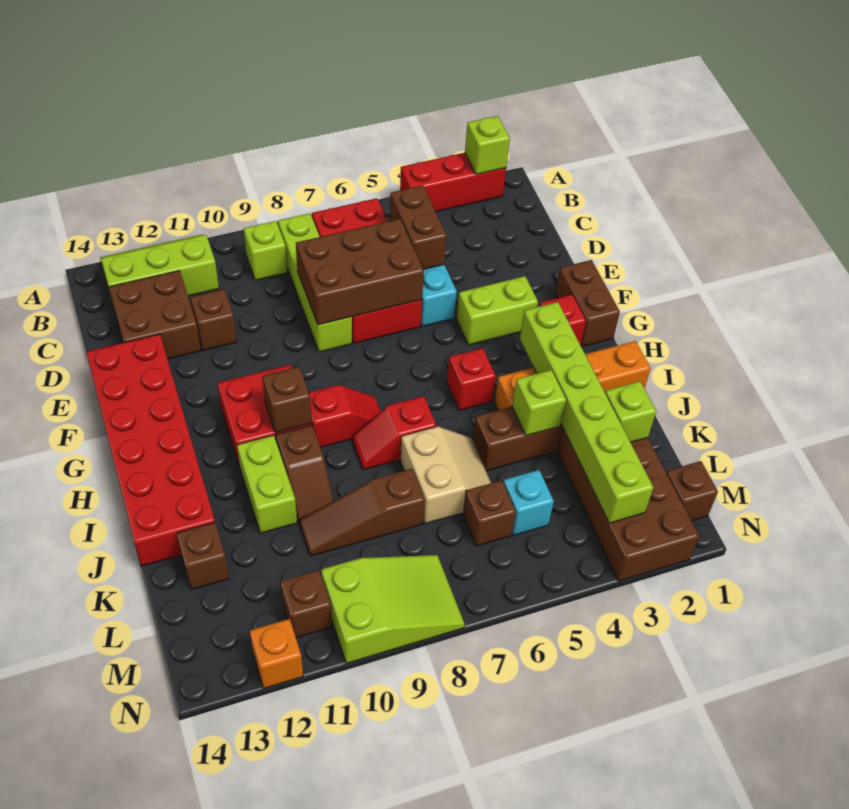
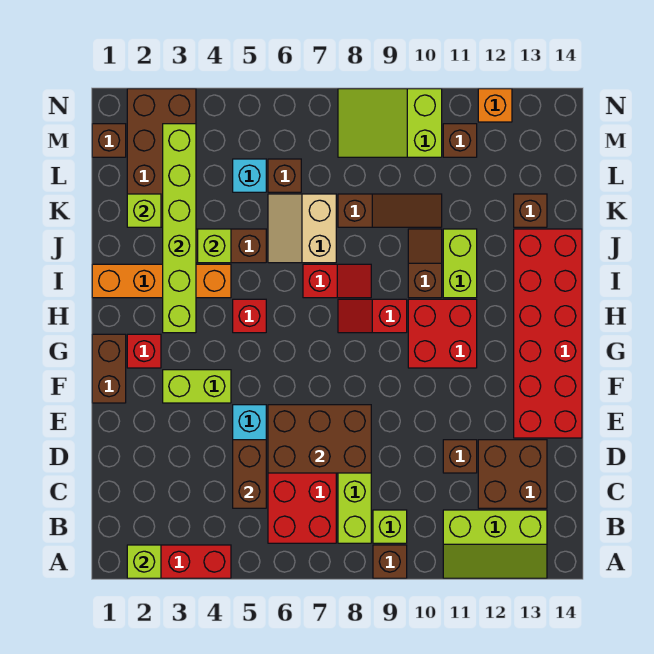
brown 1x1 brick [262,367,312,433] -> brown 1x1 brick moved to [373,545,407,578]

